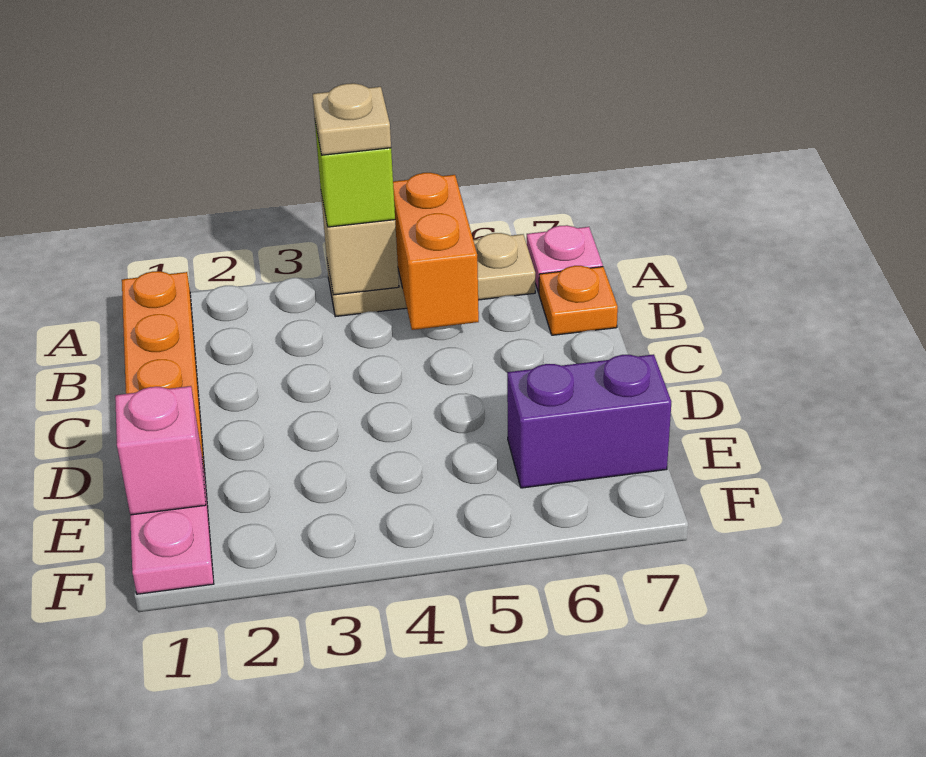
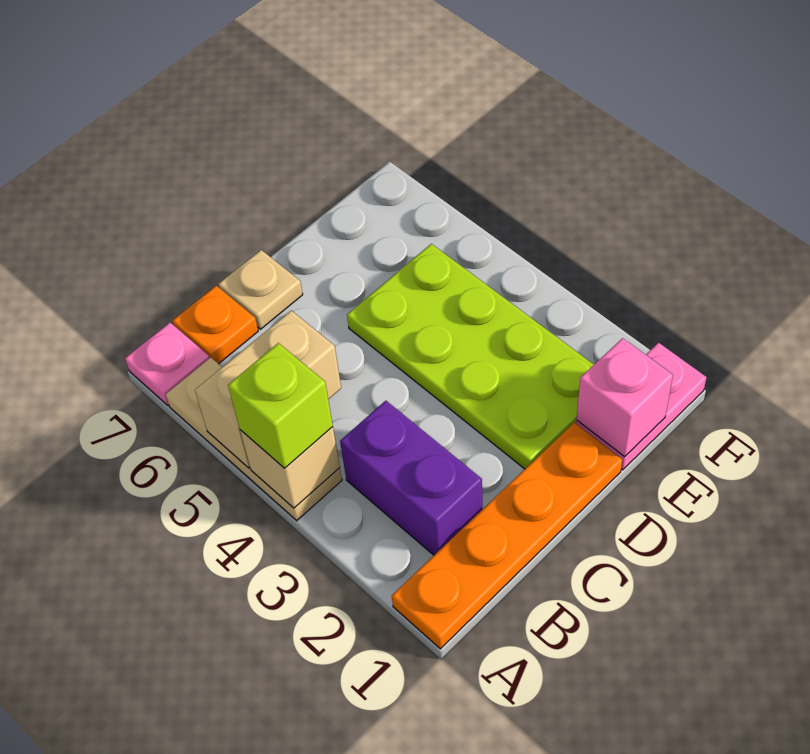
tan 1x1 plate [313,83,391,155] -> tan 1x1 plate moved to [219,250,303,329]
orange 1x2 brick [393,173,479,330] -> tan 1x2 brick [195,311,341,468]
none -> lime 2x4 plate [347,244,594,469]
purple 1x2 brick [507,354,671,488] -> purple 1x2 brick moved to [340,401,482,555]

